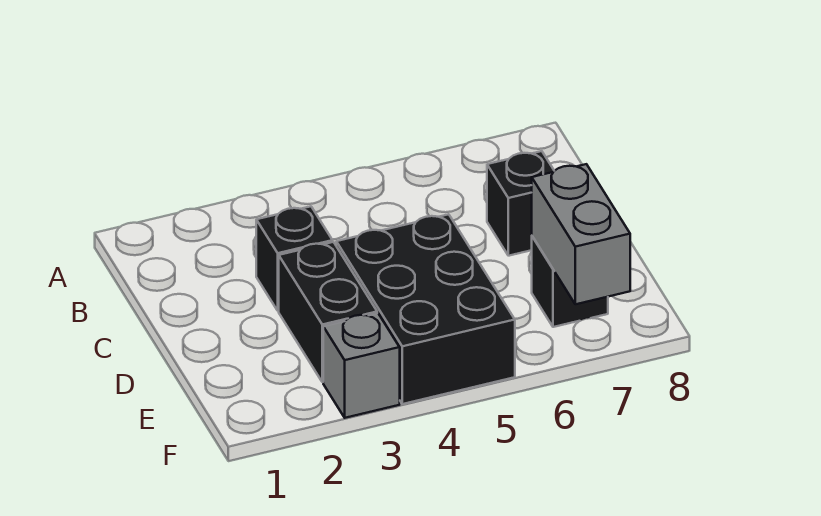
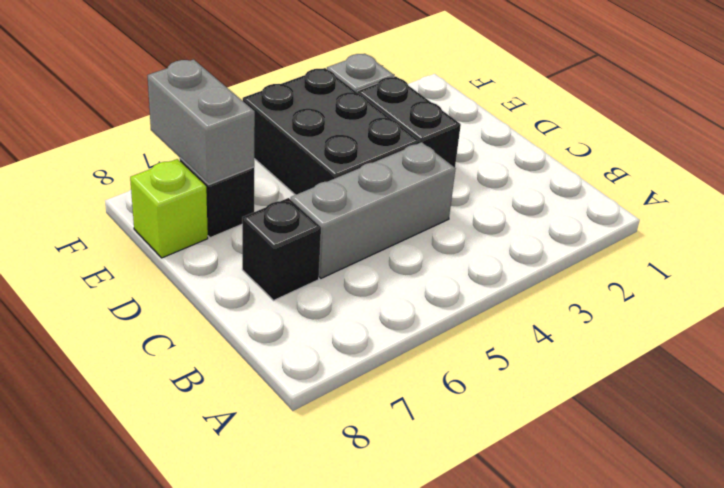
black 1x1 brick [256,206,333,311] -> none
none -> grey 1x3 brick [291,142,456,278]
none -> lime 1x1 brick [130,159,208,258]

